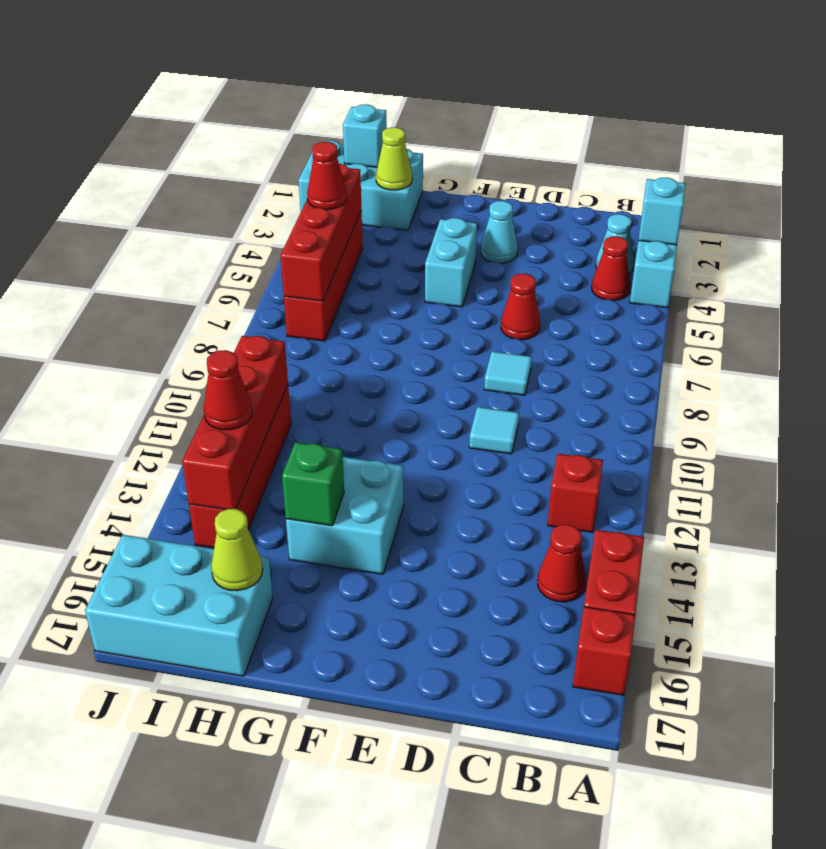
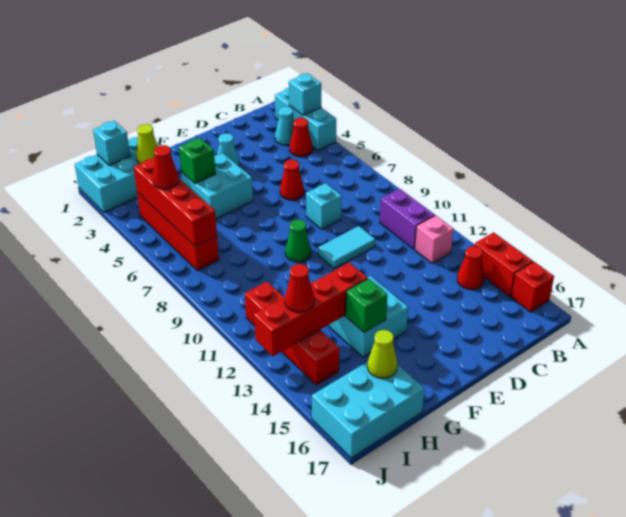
none -> purple 1x2 brick [380,189,435,249]
red 1x1 brick [548,454,603,533] -> pink 1x1 brick [415,215,453,263]
cyan 1x1 tile [484,352,532,395] -> cyan 1x1 brick [306,183,342,229]
cyan 1x1 tile [469,407,519,454] -> cyan 1x2 tile [318,226,375,268]
cyan 1x2 brick [425,218,477,307] -> cyan 2x2 brick [181,153,253,219]
none -> green 1x1 cone [285,220,311,262]
none -> green 1x1 brick [179,138,216,183]
red 1x4 brick [182,336,288,510] -> red 1x4 brick turned to [254,262,368,356]

